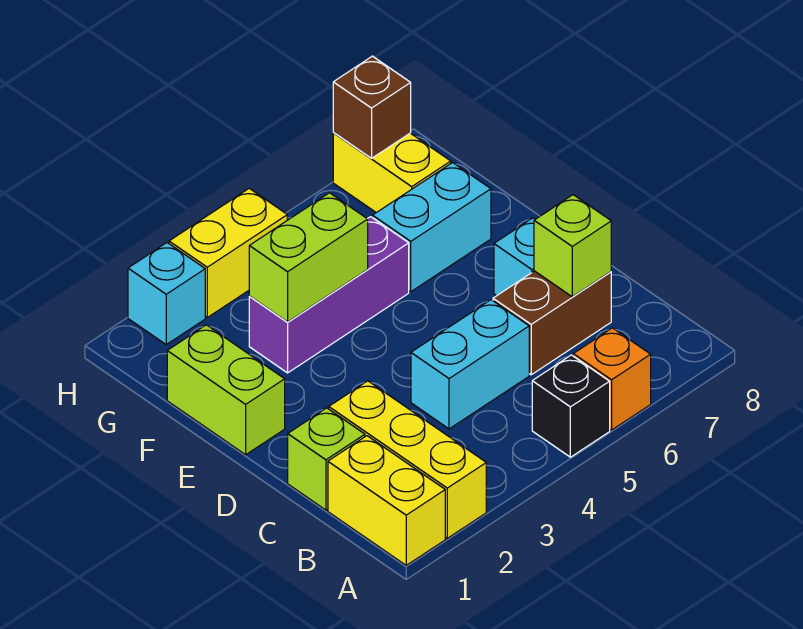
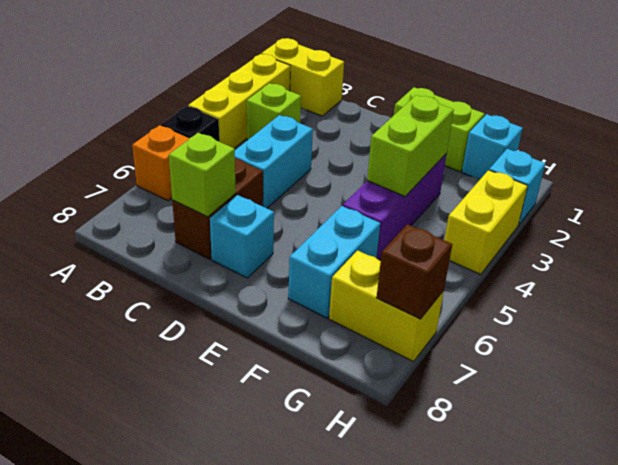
yellow 1x3 brick [329,381,486,538] -> yellow 1x3 brick turned to [188,54,290,148]
lime 1x1 brick [288,408,365,510] -> lime 1x1 brick moved to [247,83,301,140]
none -> cyan 1x1 brick [462,114,523,180]

